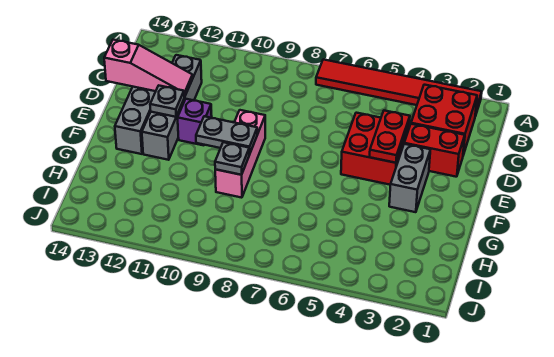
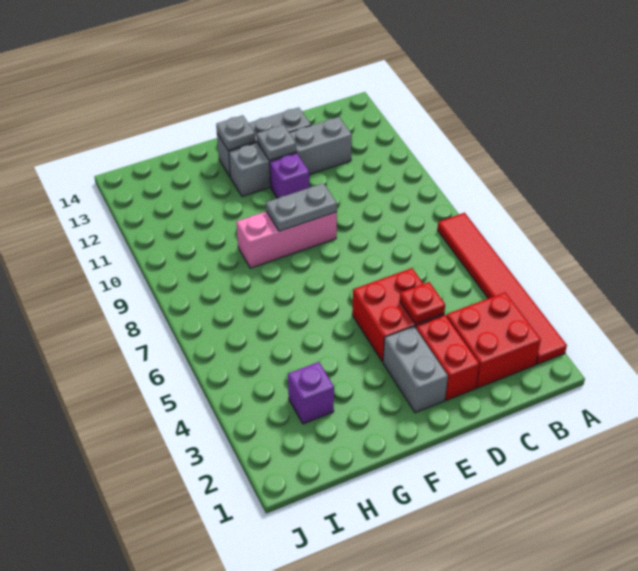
red 1x2 plate [370,111,410,163] -> red 1x1 plate [400,282,445,324]
pink 1x3 slope [104,40,193,97] -> none
grey 1x2 brick [389,144,430,212] -> grey 1x2 brick turned to [383,326,448,413]
grey 1x2 plate [196,116,257,154] -> grey 1x2 plate turned to [266,183,337,231]
grey 1x1 plate [215,142,249,175] -> grey 1x1 plate moved to [216,115,255,150]
none -> purple 1x1 brick [288,362,334,424]

